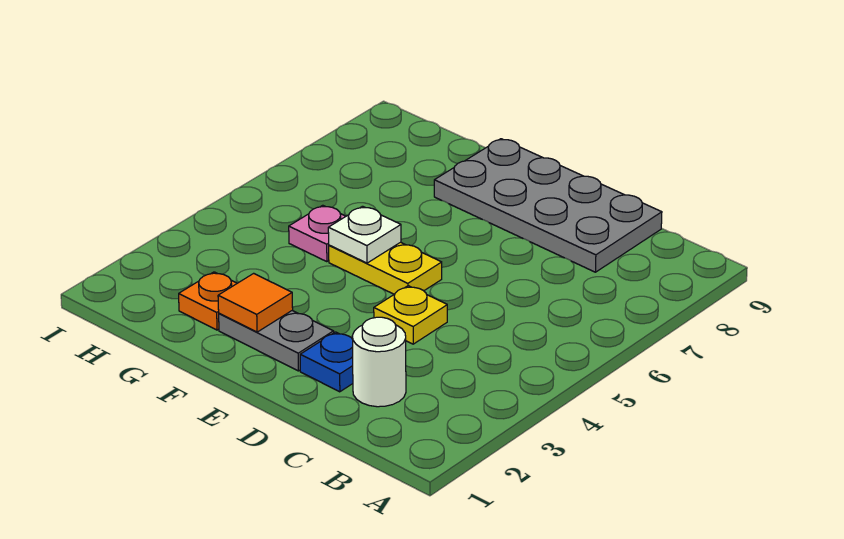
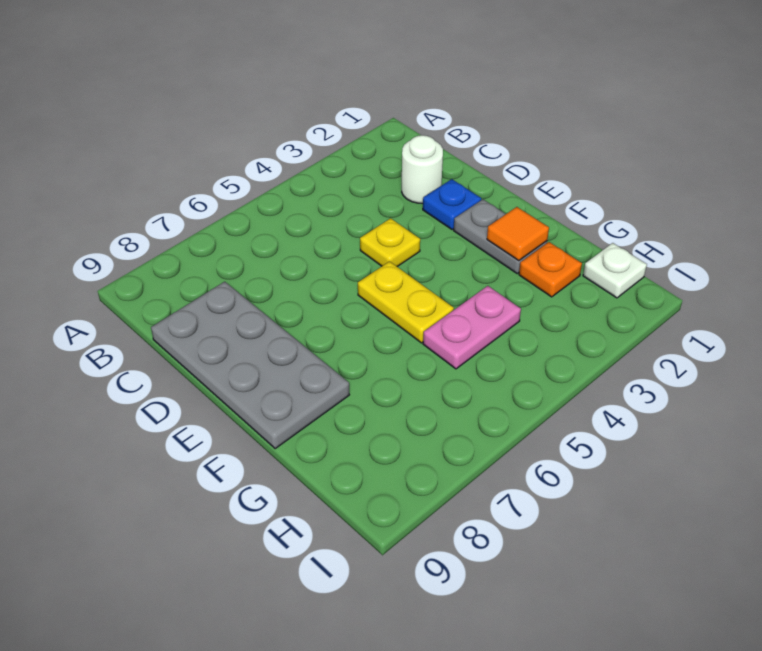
white 1x1 plate [328,206,401,263] -> white 1x1 plate moved to [583,243,647,298]
pink 1x1 plate [289,205,346,262] -> pink 1x2 plate [423,286,521,369]

